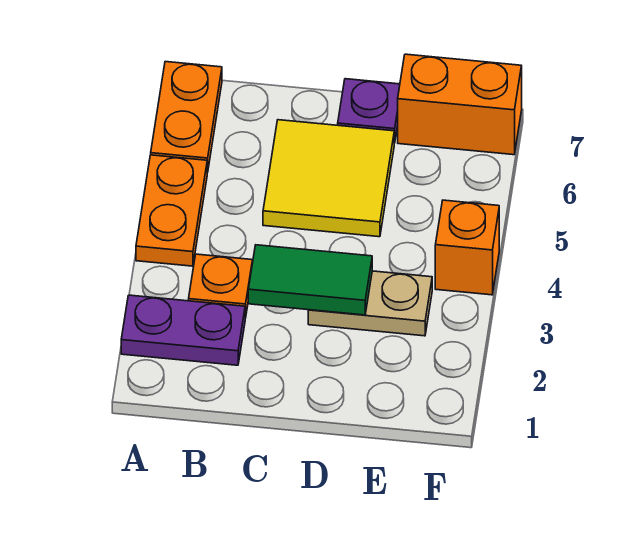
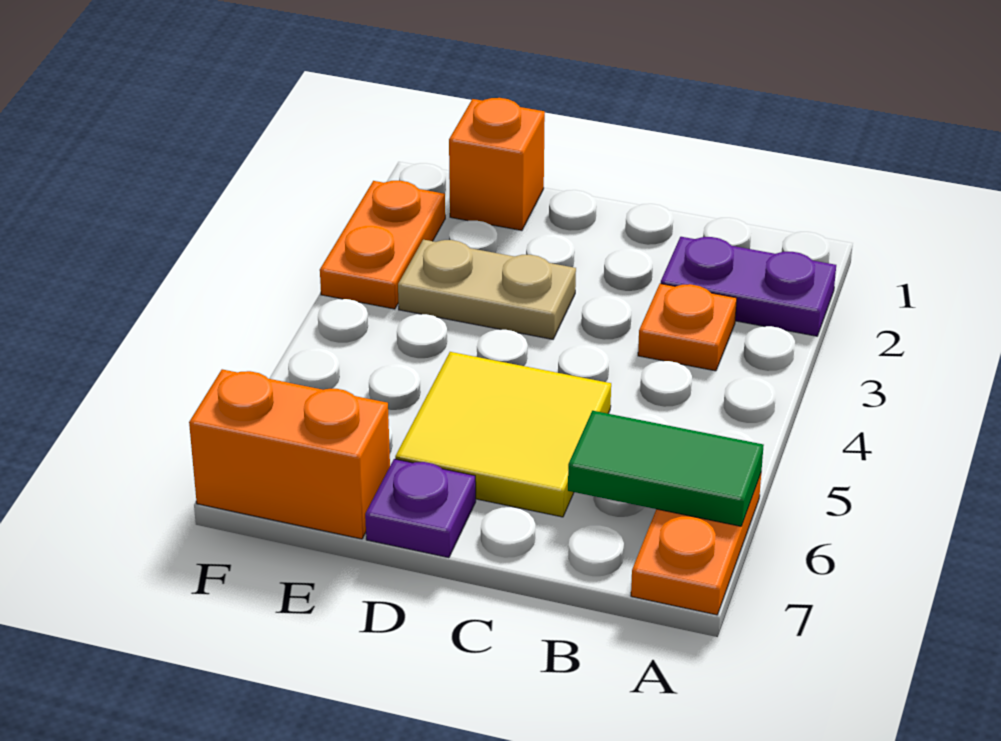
orange 1x2 plate [136,155,207,266] -> orange 1x2 plate moved to [320,181,445,309]
green 1x2 tile [248,245,372,315] -> green 1x2 tile moved to [568,411,764,526]
orange 1x1 brick [435,200,499,295] -> orange 1x1 brick moved to [449,98,545,230]

